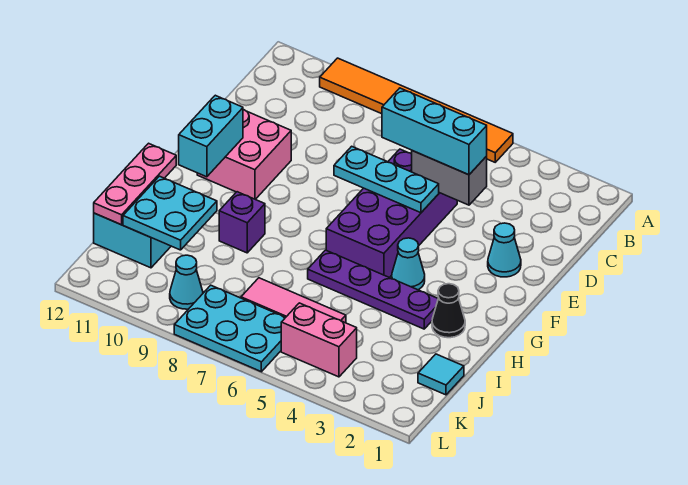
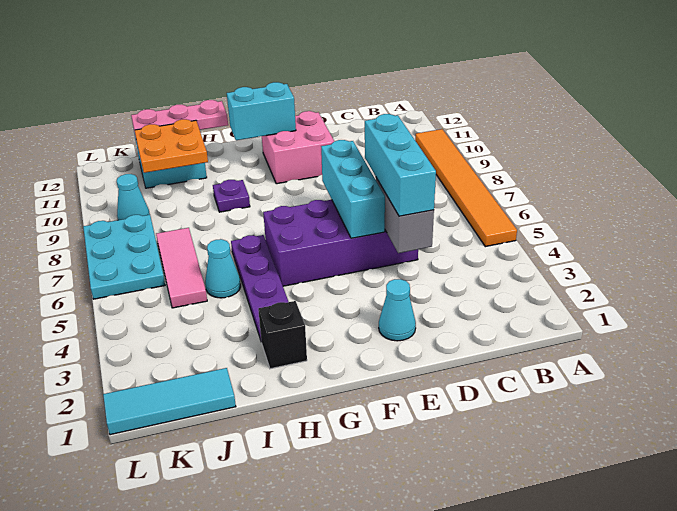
cyan 1x3 plate [334,146,439,213] -> cyan 1x3 brick [321,140,385,238]
cyan 1x1 cone [392,238,425,290] -> cyan 1x1 cone moved to [205,239,241,298]
black 1x1 cone [432,284,465,338] -> black 1x1 brick [258,301,307,369]
purple 1x1 brick [219,192,265,253] -> purple 1x1 plate [213,180,250,212]
cyan 2x2 plate [123,176,217,250] -> orange 2x2 plate [135,119,208,173]
cyan 1x1 tile [418,354,464,395] -> cyan 1x3 tile [103,368,236,435]
pink 1x2 brick [281,303,357,377] -> none

